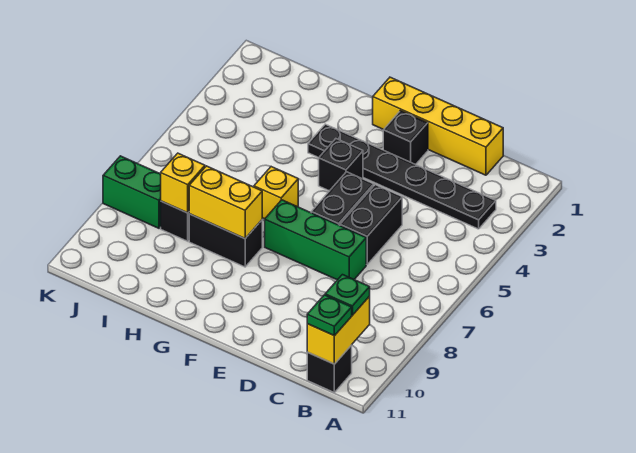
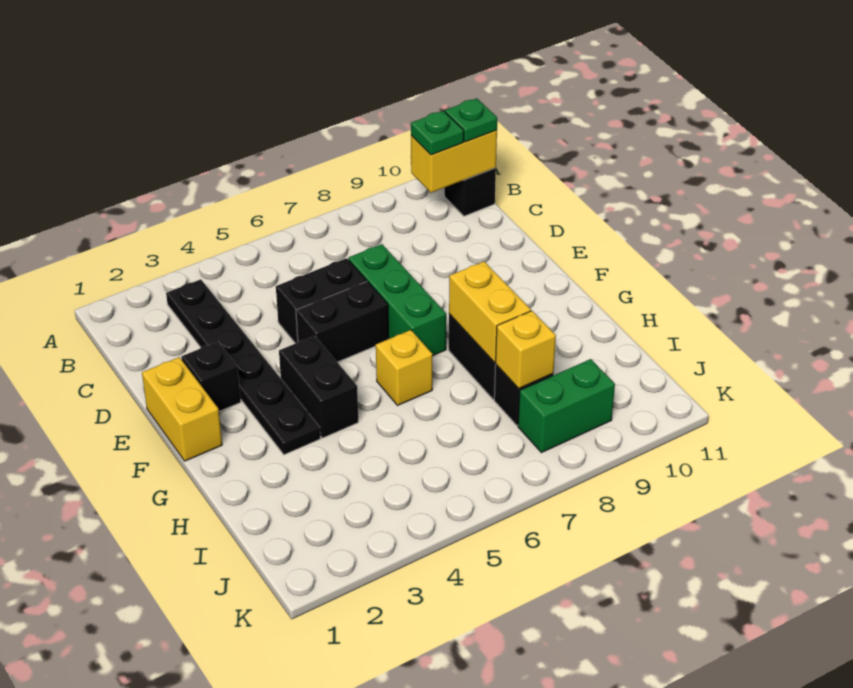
yellow 1x4 brick [373,77,503,175] -> yellow 1x2 brick [142,357,222,461]
black 1x1 brick [319,139,363,191] -> black 1x2 brick [279,336,358,438]
green 1x2 brick [103,156,161,228] -> green 1x2 brick turned to [518,359,615,453]

